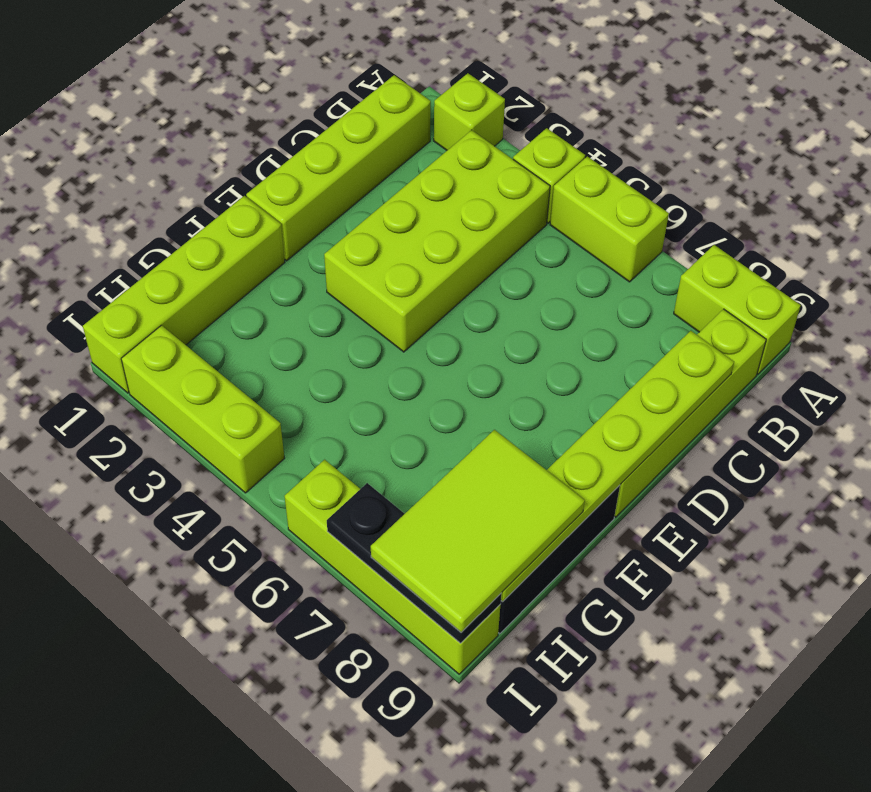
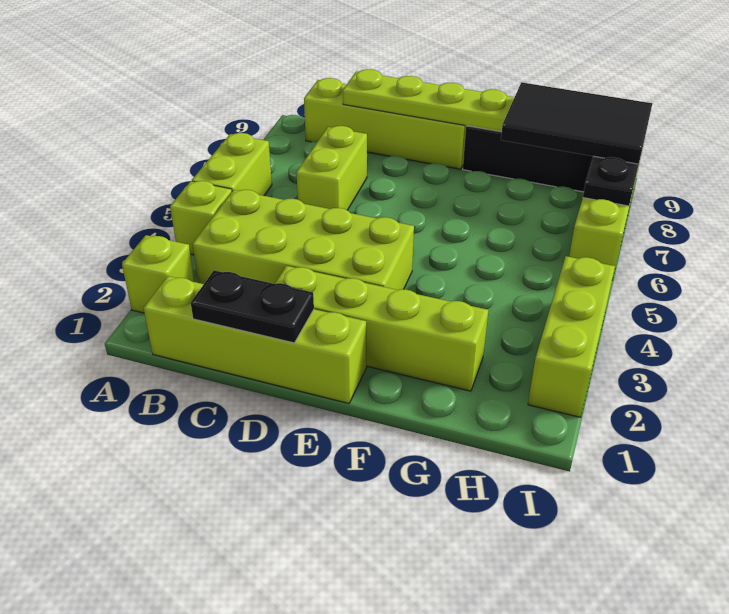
lime 1x2 brick [674,245,801,374] -> lime 1x2 brick moved to [296,126,367,210]
none -> black 1x2 plate [191,270,314,343]
lime 1x4 brick [83,196,285,393] -> lime 1x4 brick moved to [275,266,488,391]
lime 2x3 tile [371,430,585,632] -> black 2x3 tile [501,82,652,164]

